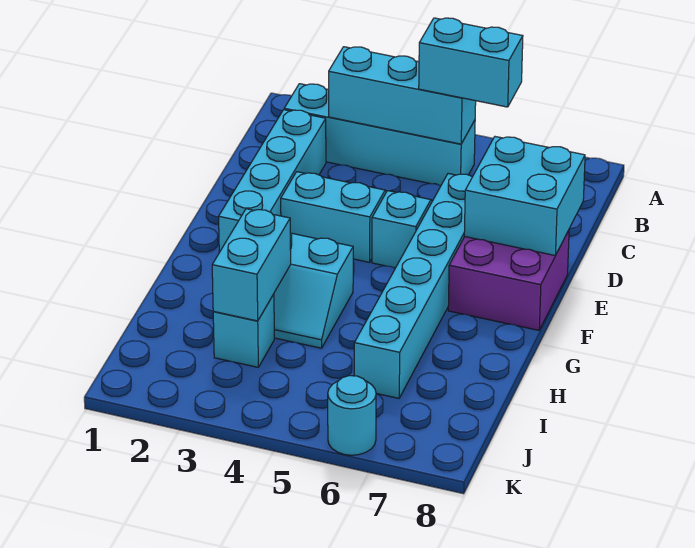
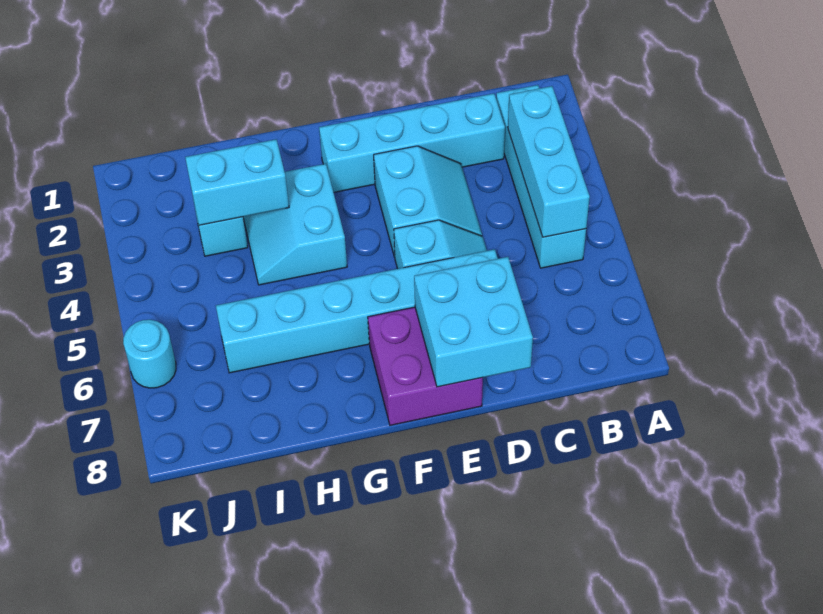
cyan 1x2 brick [419,18,523,107] -> none

